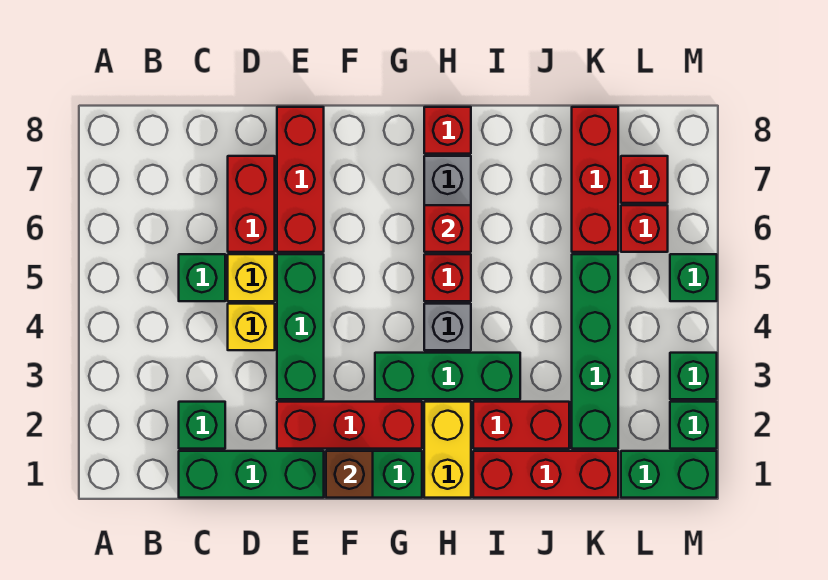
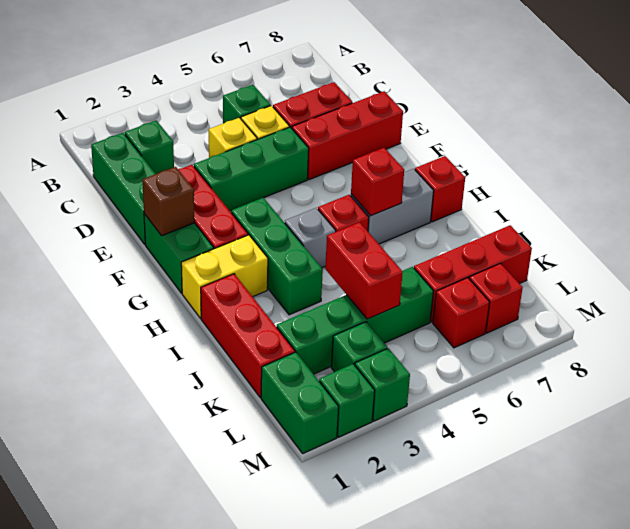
red 1x2 brick [473,402,569,449] -> red 1x2 brick moved to [325,222,403,319]
green 1x1 brick [670,254,717,301] -> green 1x1 brick moved to [331,322,387,372]

